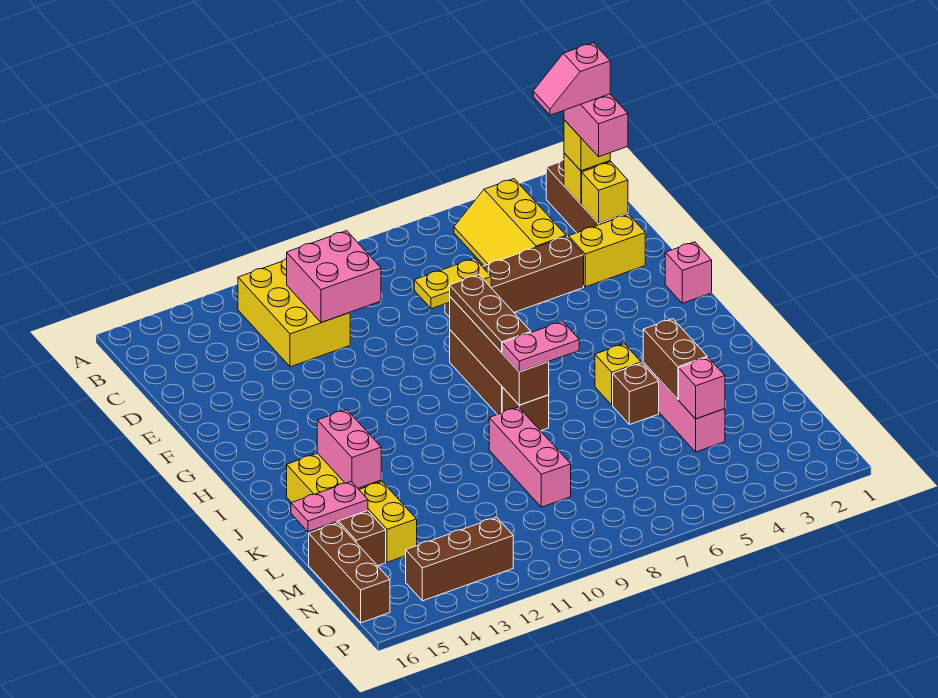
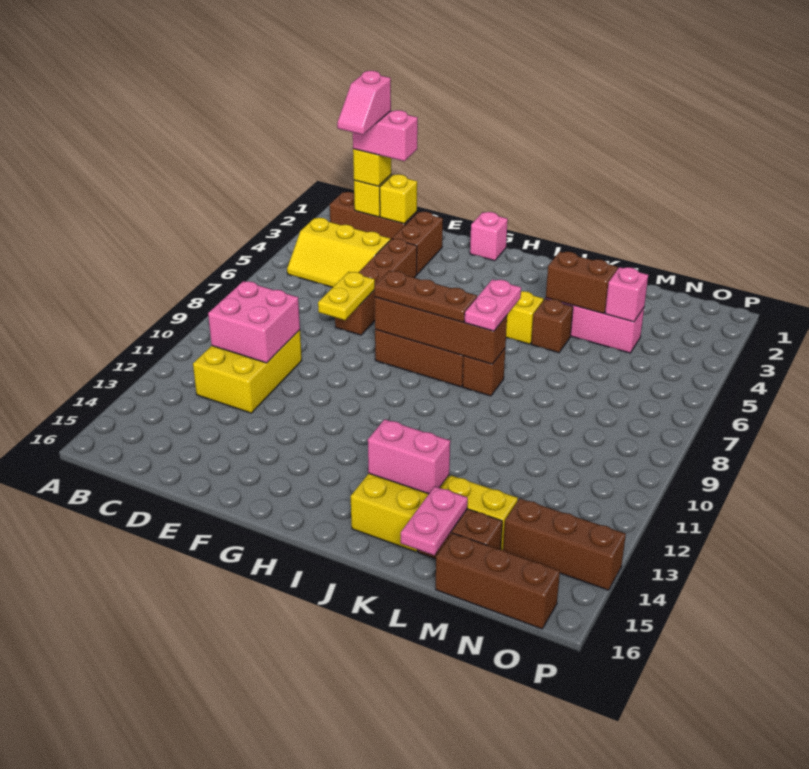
yellow 2x3 brick [238,258,350,367] -> yellow 2x3 brick turned to [193,330,302,413]
yellow 1x2 brick [569,214,645,287] -> brown 1x2 brick [392,212,443,274]
pink 1x3 brick [489,407,571,507] -> none
brown 1x3 brick [406,517,513,601] -> brown 1x3 brick turned to [503,498,626,590]

